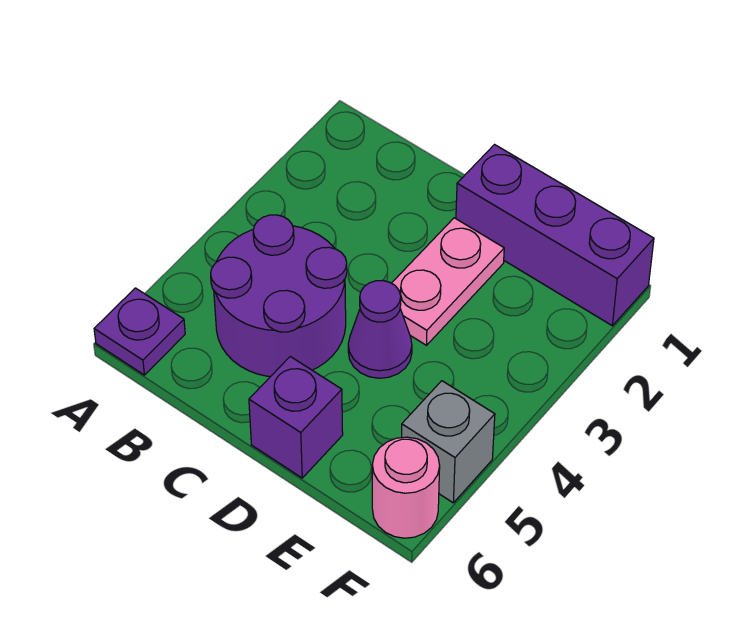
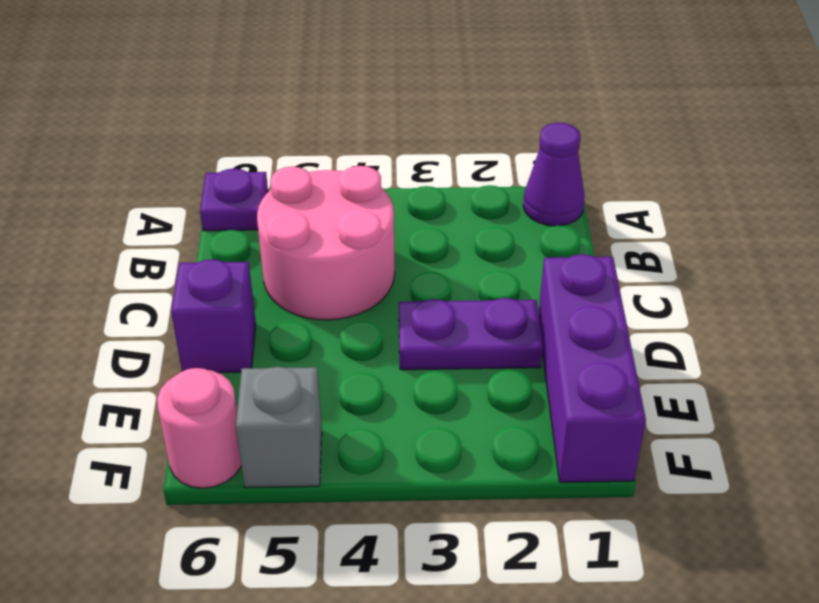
purple 2x2 round brick [211,215,347,377] -> pink 2x2 round brick [257,166,395,320]
pink 1x2 plate [392,218,504,345] -> purple 1x2 plate [399,298,543,370]
purple 1x1 cone [348,281,412,378] -> purple 1x1 cone moved to [523,123,585,226]

